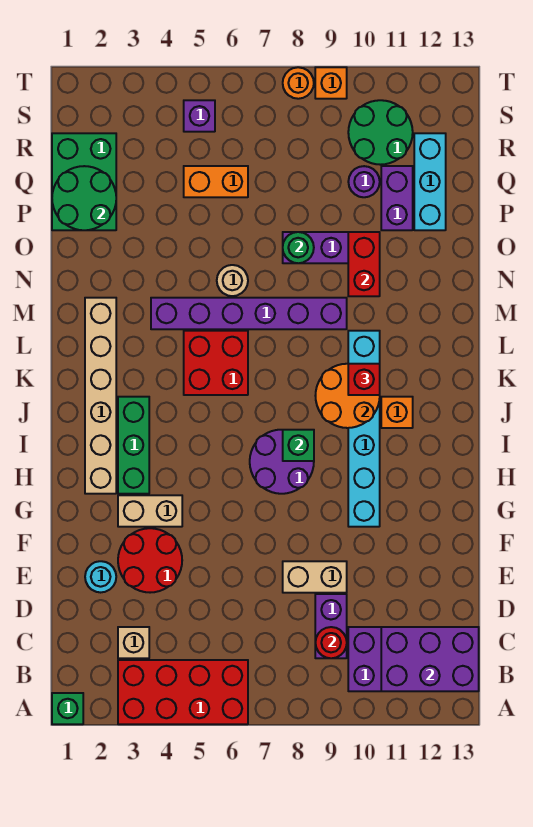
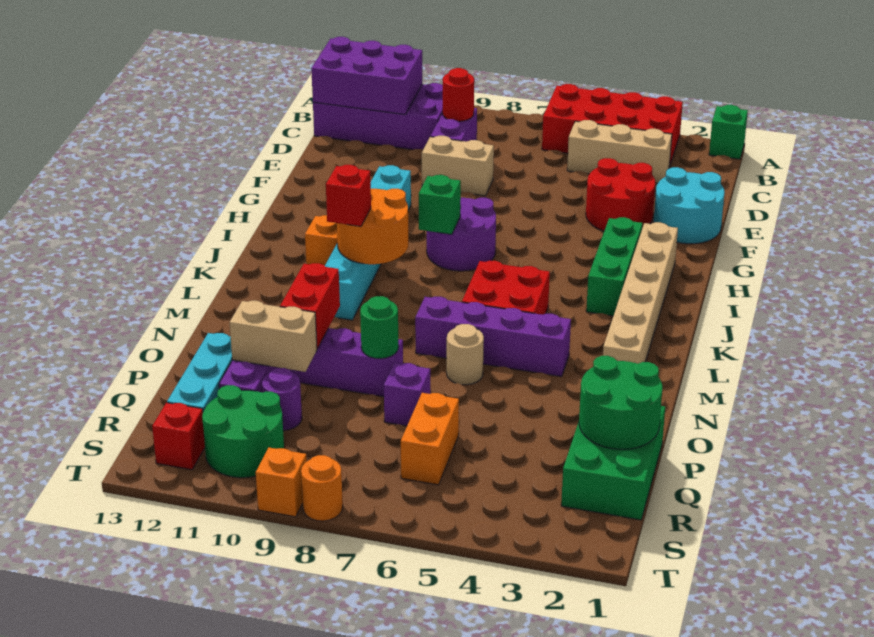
tan 1x1 brick [118,627,149,658] -> tan 1x3 brick [567,120,672,183]
cyan 1x1 round brick [85,561,116,593] -> cyan 2x2 round brick [654,167,725,244]
tan 1x2 brick [118,495,182,527] -> tan 1x2 brick moved to [230,301,317,372]
purple 1x6 brick [151,298,347,329] -> purple 1x4 brick [415,297,571,377]
orange 1x2 brick [184,166,248,197] -> orange 1x2 brick turned to [401,393,459,485]
purple 1x1 brick [184,100,215,132] -> purple 1x1 brick moved to [384,363,430,426]
none -> red 1x1 brick [152,403,205,470]

